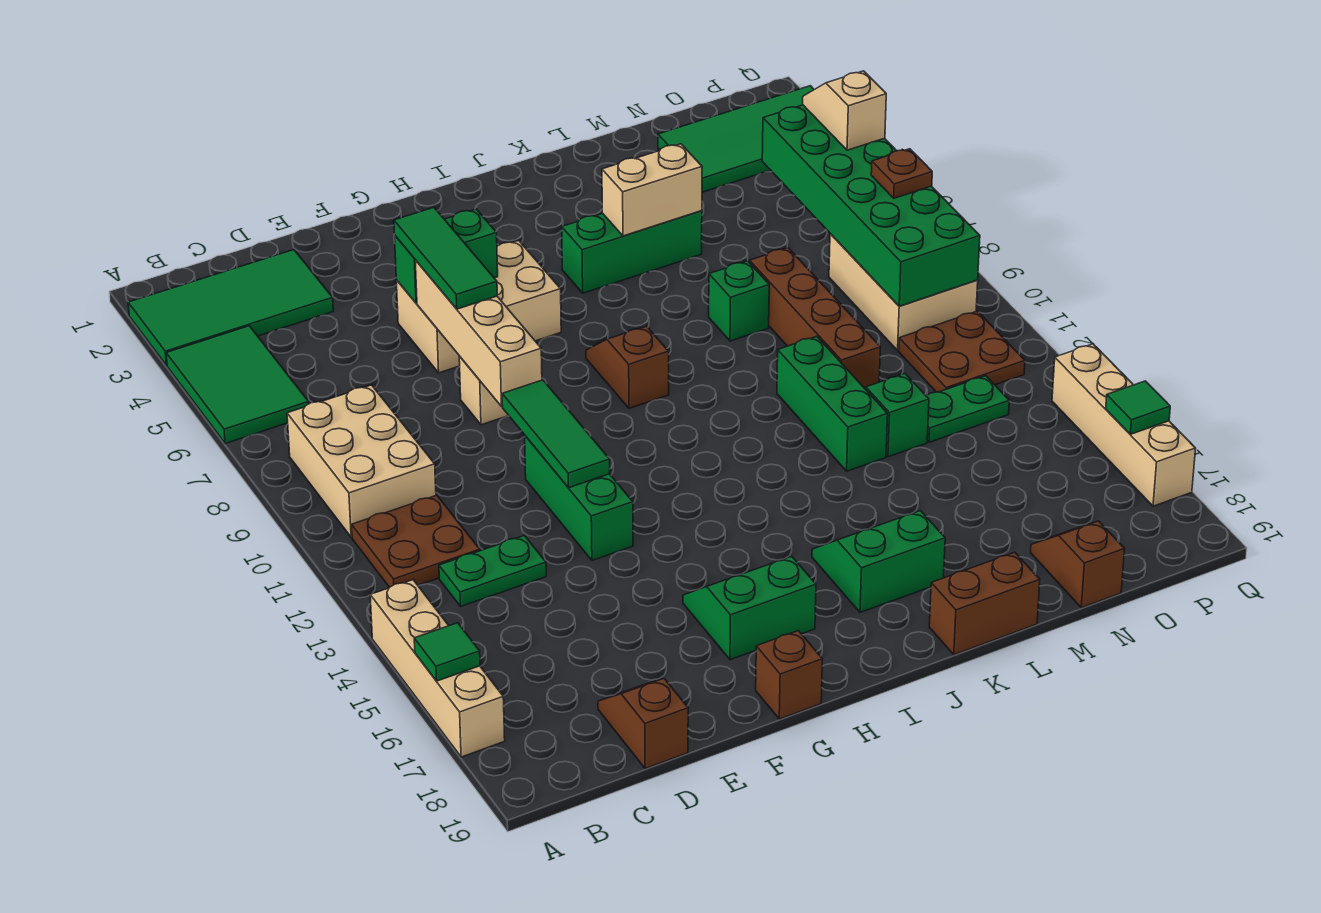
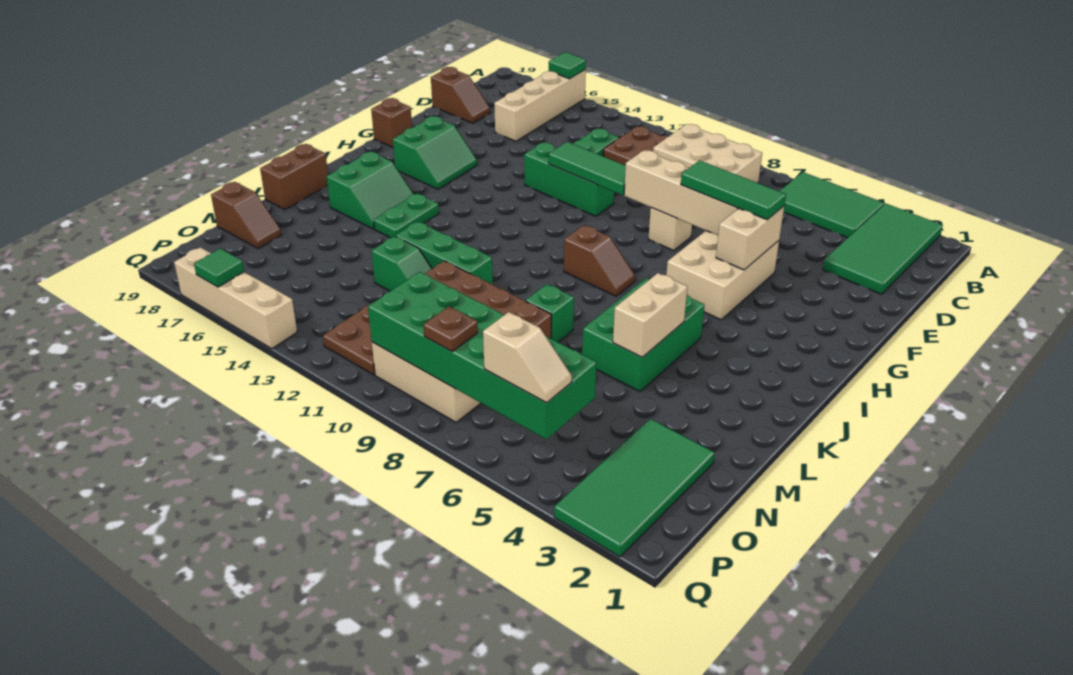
tan 1x4 brick [370,580,505,757] -> tan 1x4 brick turned to [494,70,586,141]
green 1x2 brick [395,209,498,303] -> tan 1x2 brick [716,206,784,270]
green 1x3 brick [562,211,702,293] -> green 2x3 brick [582,278,704,392]
green 1x2 plate [927,376,1009,442] -> green 1x2 plate moved to [374,193,439,238]

